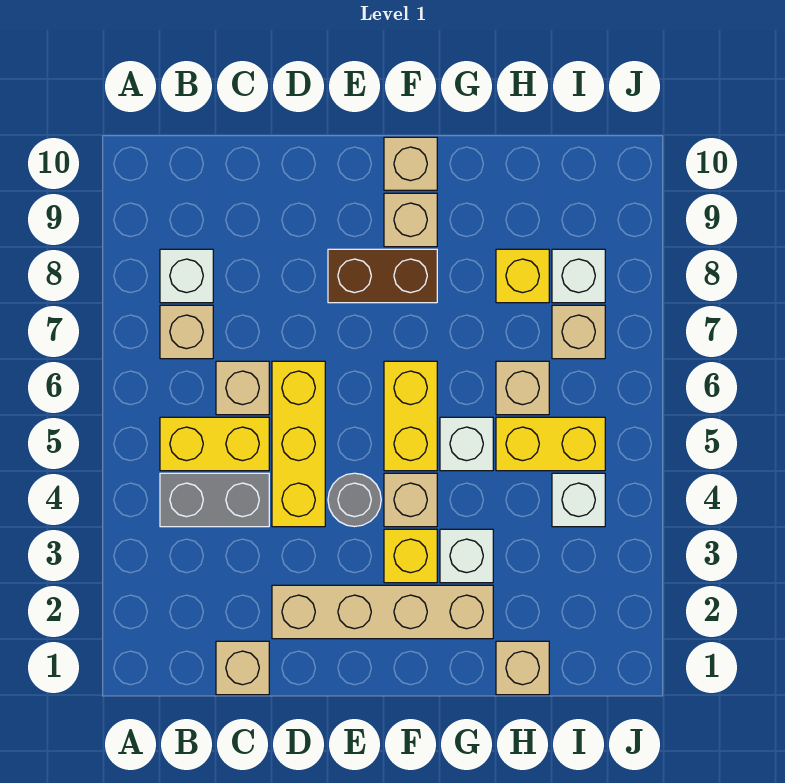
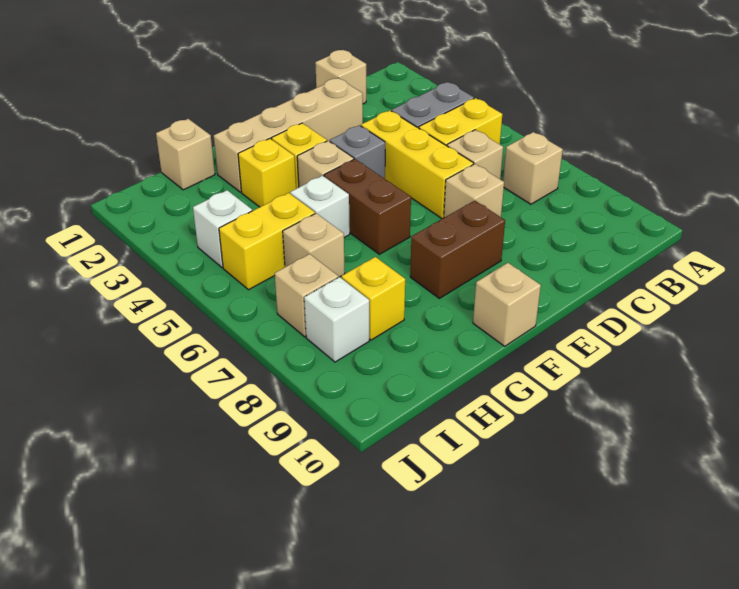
white 1x1 brick [160,249,213,303] -> none
grey 1x1 round brick [328,473,381,527] -> grey 1x1 brick [330,125,385,179]
yellow 1x2 brick [384,361,437,471] -> brown 1x2 brick [324,159,411,254]
tan 1x1 brick [384,193,437,247] -> tan 1x1 brick moved to [444,164,504,218]
white 1x1 brick [440,529,493,583] -> yellow 1x1 brick [238,139,296,207]

